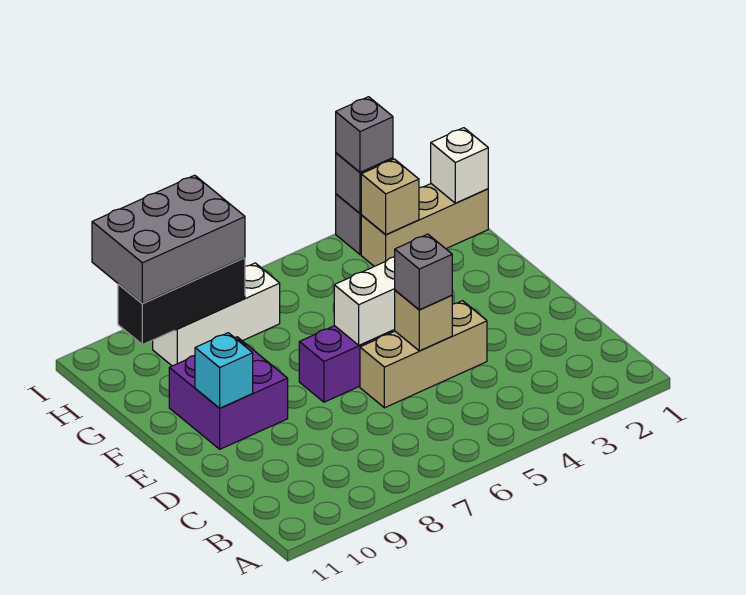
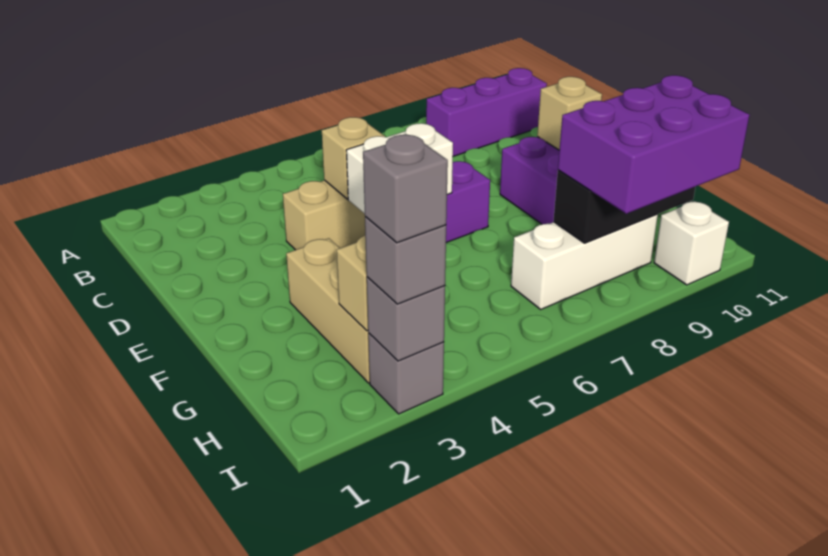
none -> purple 1x3 brick [426,68,547,156]
grey 1x1 brick [395,234,452,310] -> grey 1x1 brick moved to [363,135,448,243]
cyan 1x1 brick [195,333,253,408] -> tan 1x1 brick [537,77,602,150]
tan 1x3 brick [361,184,488,266] -> tan 1x3 brick turned to [286,238,370,383]
white 1x1 brick [431,128,488,203] -> white 1x1 brick moved to [654,202,729,285]
grey 2x3 brick [92,175,245,303] -> purple 2x3 brick [558,75,749,214]

